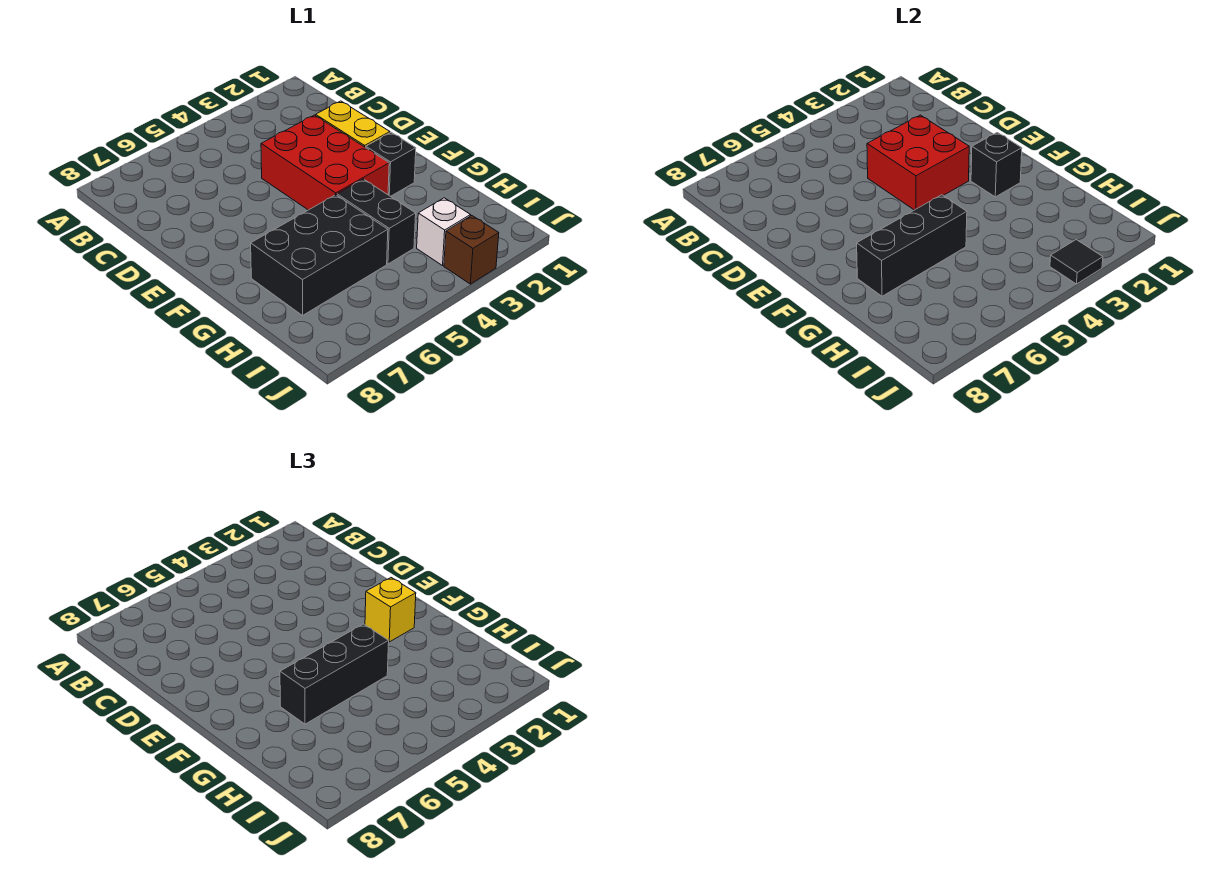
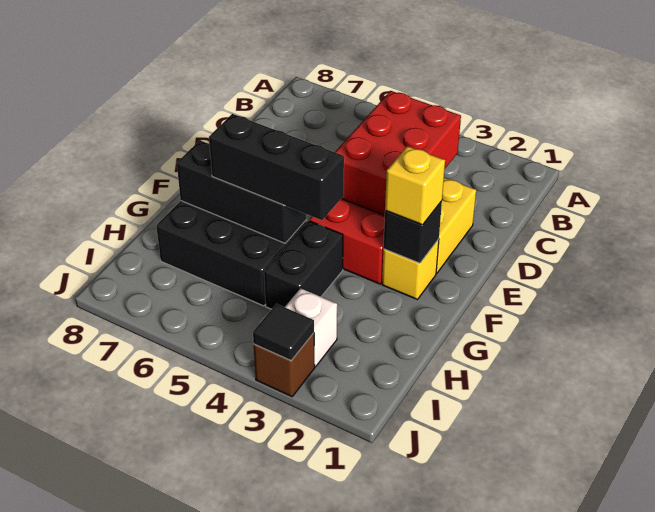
red 2x2 brick [867,115,969,210] -> red 2x3 brick [335,91,461,216]
black 1x1 brick [366,133,416,196] -> yellow 1x1 brick [382,239,439,300]

